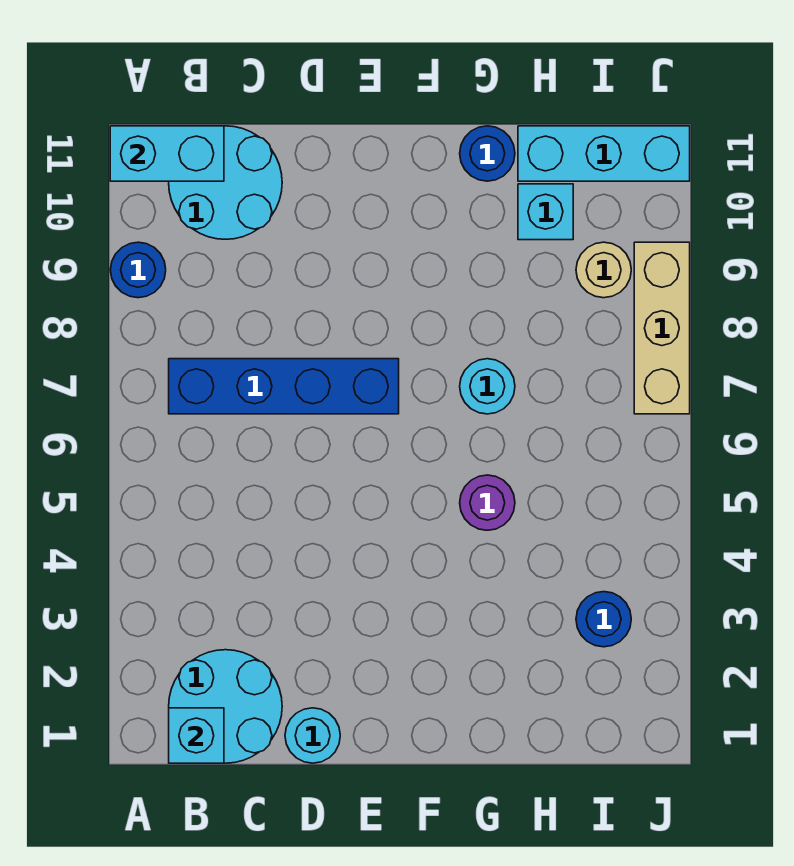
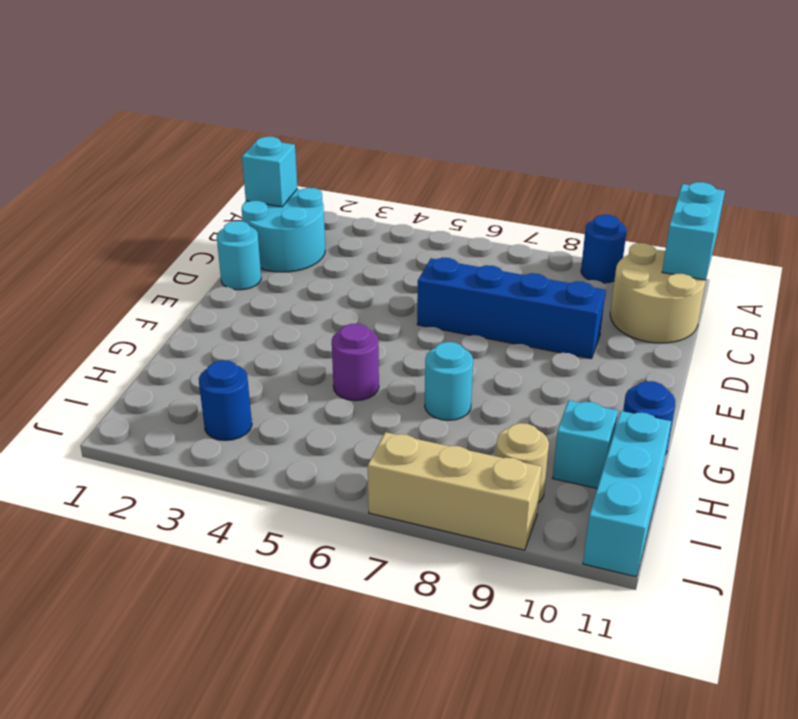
blue 1x4 brick [169,359,399,414] -> blue 1x4 brick turned to [417,258,606,359]
cyan 2x2 round brick [169,126,282,239] -> tan 2x2 round brick [610,243,706,343]

